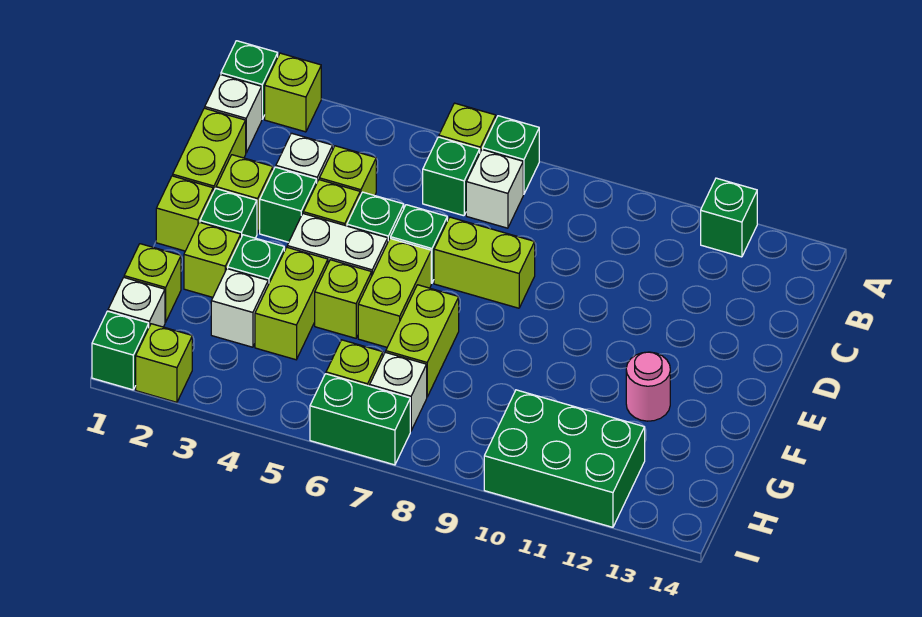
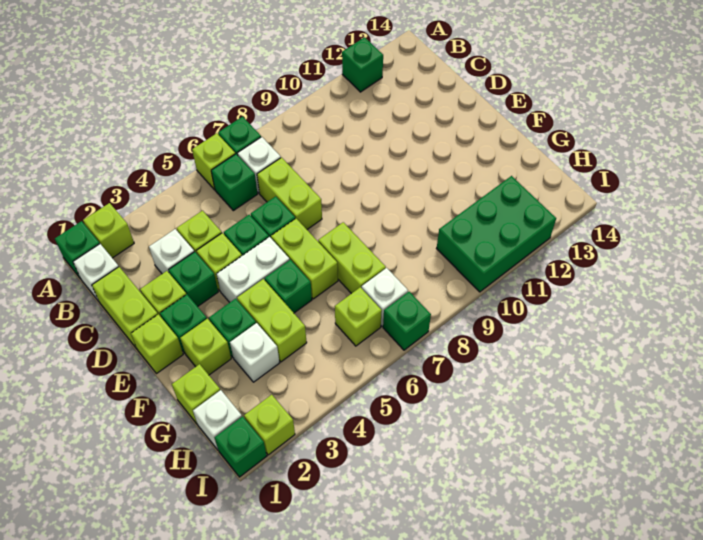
lime 1x2 brick [434,217,535,308] -> lime 1x2 brick turned to [257,158,322,229]
lime 1x1 brick [315,260,372,338] -> green 1x1 brick [265,260,312,313]
pink 1x1 round brick [626,352,670,421] -> none
green 1x2 brick [310,374,410,465] -> green 1x1 brick [383,292,431,350]

